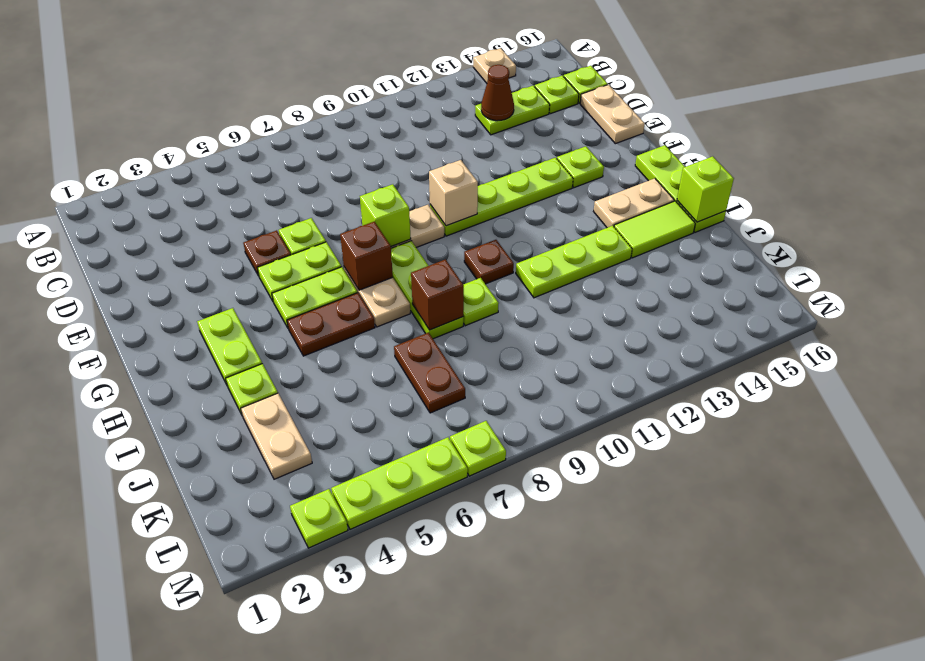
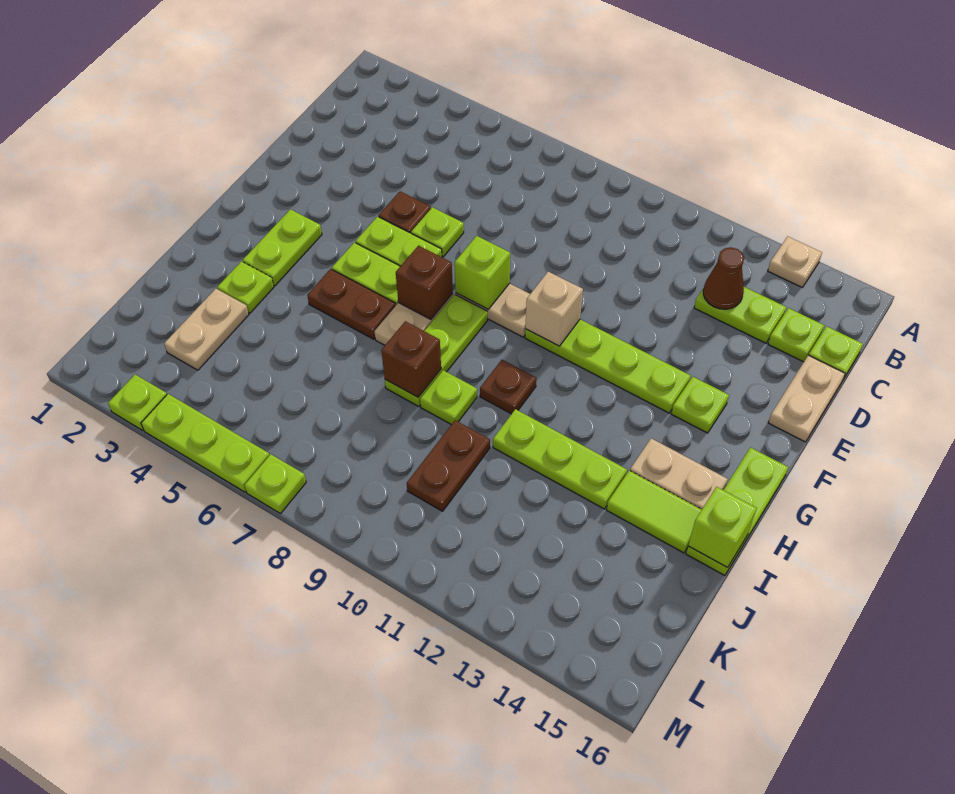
brown 1x2 plate [394,333,465,413] -> brown 1x2 plate moved to [407,420,490,511]

